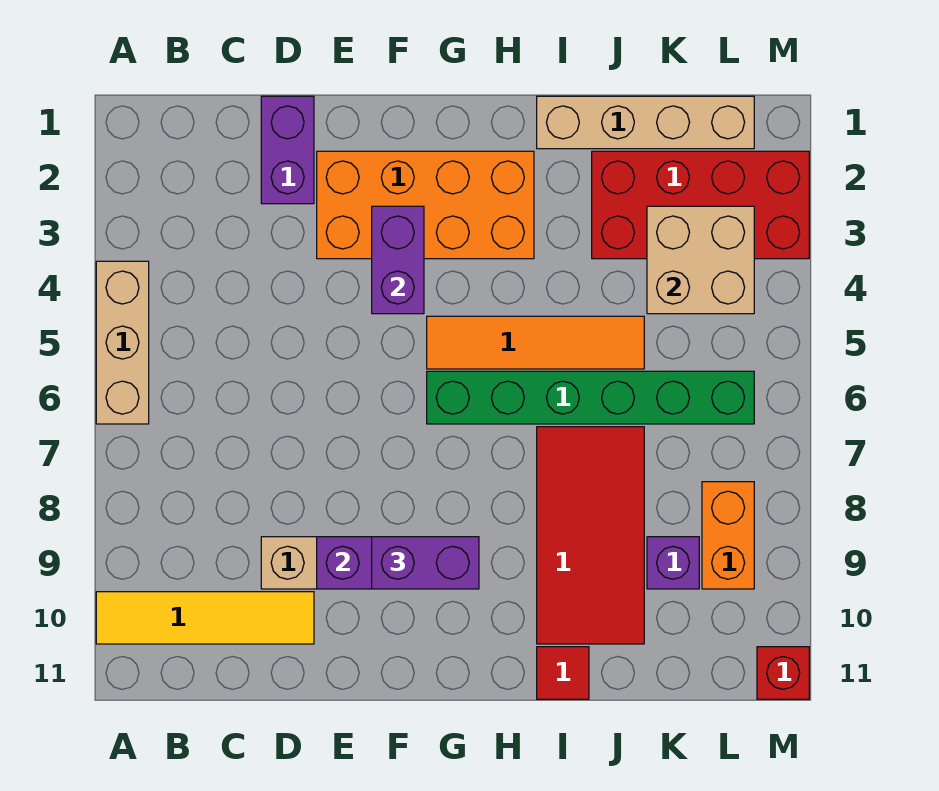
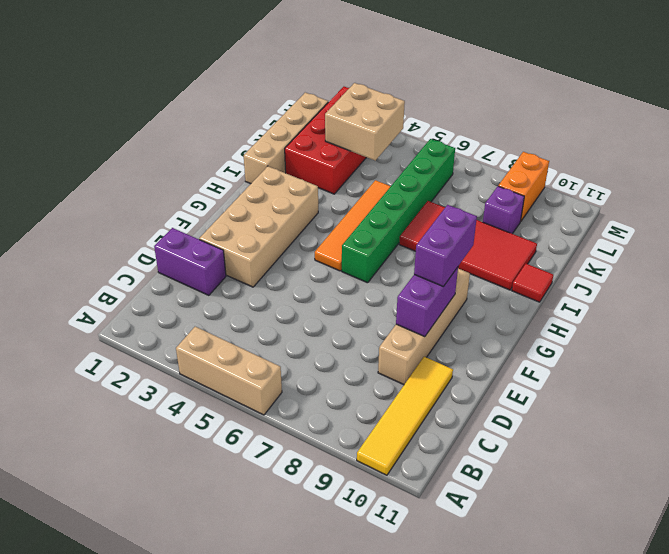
orange 2x4 brick [317,151,534,259] -> tan 2x4 brick [199,166,318,287]
purple 1x2 brick [372,206,424,314] -> none
orange 1x2 brick [702,482,754,589] -> orange 1x2 brick turned to [498,152,549,221]
red 1x1 brick [757,647,809,699] -> none

